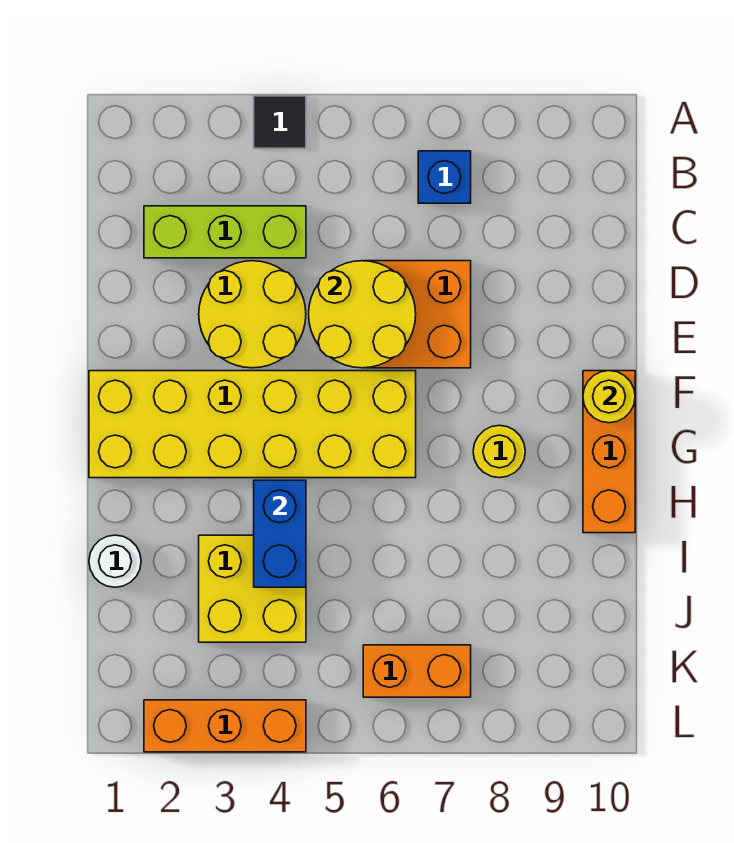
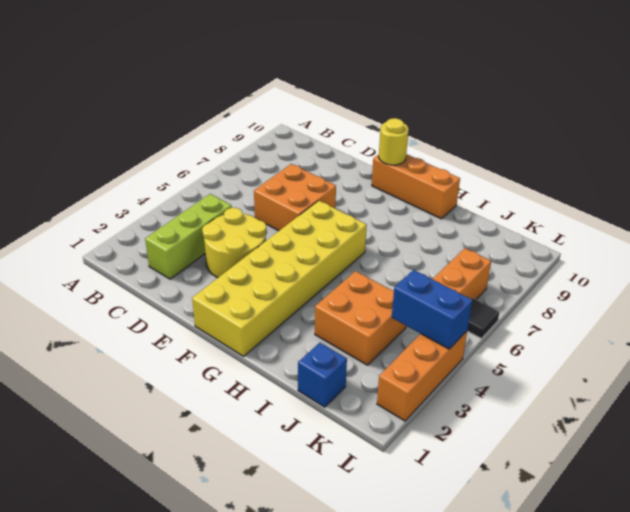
black 1x1 tile [254,96,306,148] -> black 1x1 tile moved to [467,298,499,339]
blue 1x1 brick [418,151,471,203] -> blue 1x1 brick moved to [298,343,347,407]
yellow 2x2 round brick [309,261,416,368] -> none
yellow 1x1 round brick [473,425,525,478] -> none
blue 1x2 brick [254,480,306,587] -> blue 1x2 brick moved to [392,270,472,349]
white 1x1 round brick [89,535,141,587] -> none
yellow 2x2 brick [199,535,306,642] -> orange 2x2 brick [315,271,406,365]

